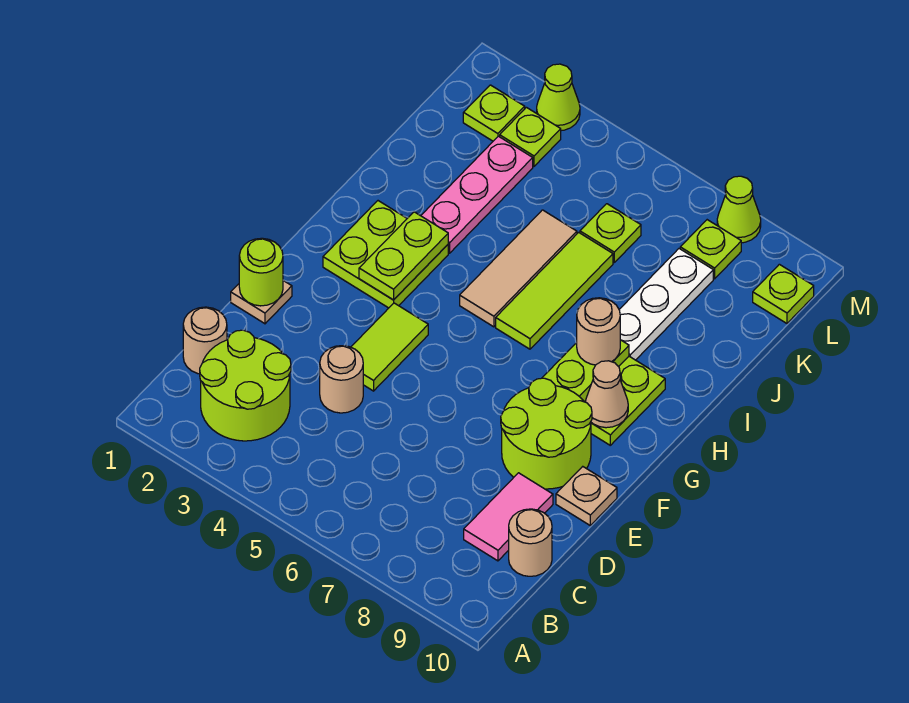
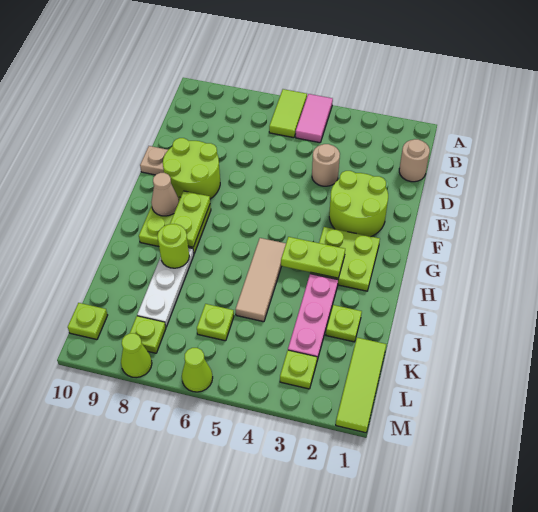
lime 2x2 round brick [200,330,291,441] -> lime 2x2 round brick moved to [329,171,388,236]
pink 1x2 tile [464,473,553,561] -> pink 1x2 tile moved to [296,94,333,143]
tan 1x1 round brick [509,509,552,576] -> none
tan 1x1 plate [231,280,292,324] -> none
lime 1x1 round brick [239,238,283,306] -> lime 1x1 round brick moved to [157,224,189,268]
lime 1x2 tile [351,303,428,391] -> lime 1x2 tile moved to [269,89,307,138]
lime 1x2 plate [359,212,448,300] -> lime 1x2 plate turned to [281,237,345,278]
lime 1x3 tile [496,232,613,349] -> lime 1x3 tile moved to [336,338,386,433]
tan 1x1 round brick [577,298,620,365] -> none
lime 1x1 plate [463,85,525,141] -> lime 1x1 plate moved to [326,305,362,342]
lime 1x1 cone [537,64,580,131] -> lime 1x1 cone moved to [182,348,213,392]

